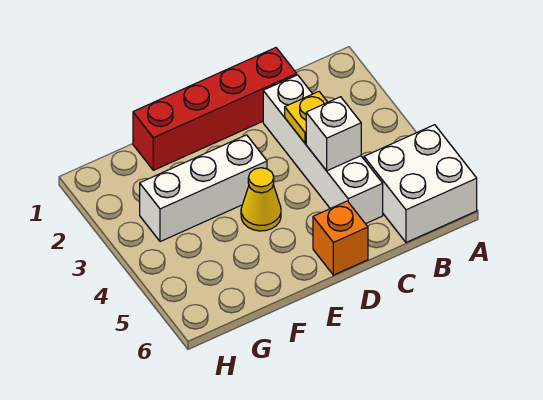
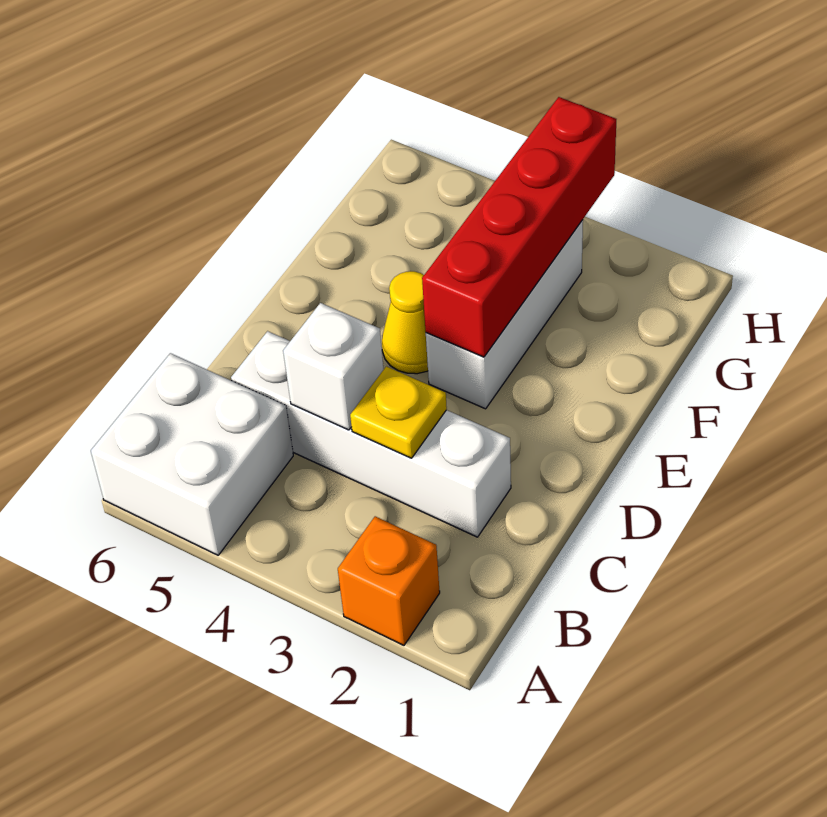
red 1x4 brick [133,48,297,170] -> red 1x4 brick moved to [422,97,616,357]
orange 1x1 brick [313,201,368,275] -> orange 1x1 brick moved to [338,516,440,645]

